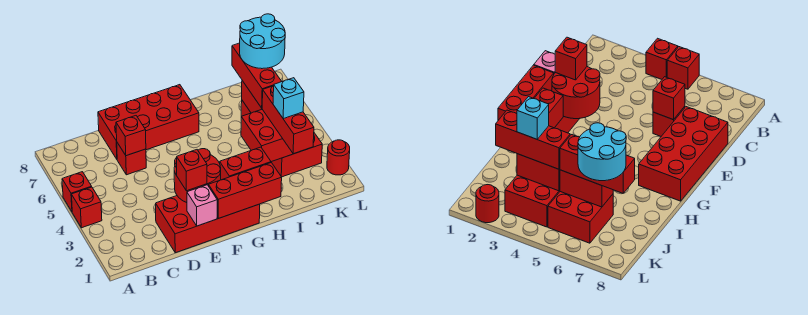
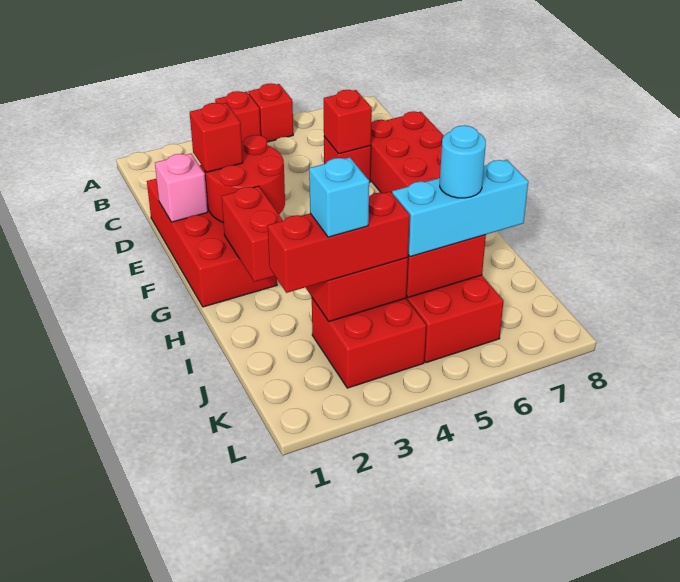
red 1x3 brick [208,163,282,219] -> none
red 1x3 brick [232,43,282,108] -> cyan 1x3 brick [392,160,528,257]
cyan 2x2 round brick [240,14,285,69] -> cyan 1x1 round brick [440,125,486,198]
red 1x1 round brick [327,140,350,175] -> none

